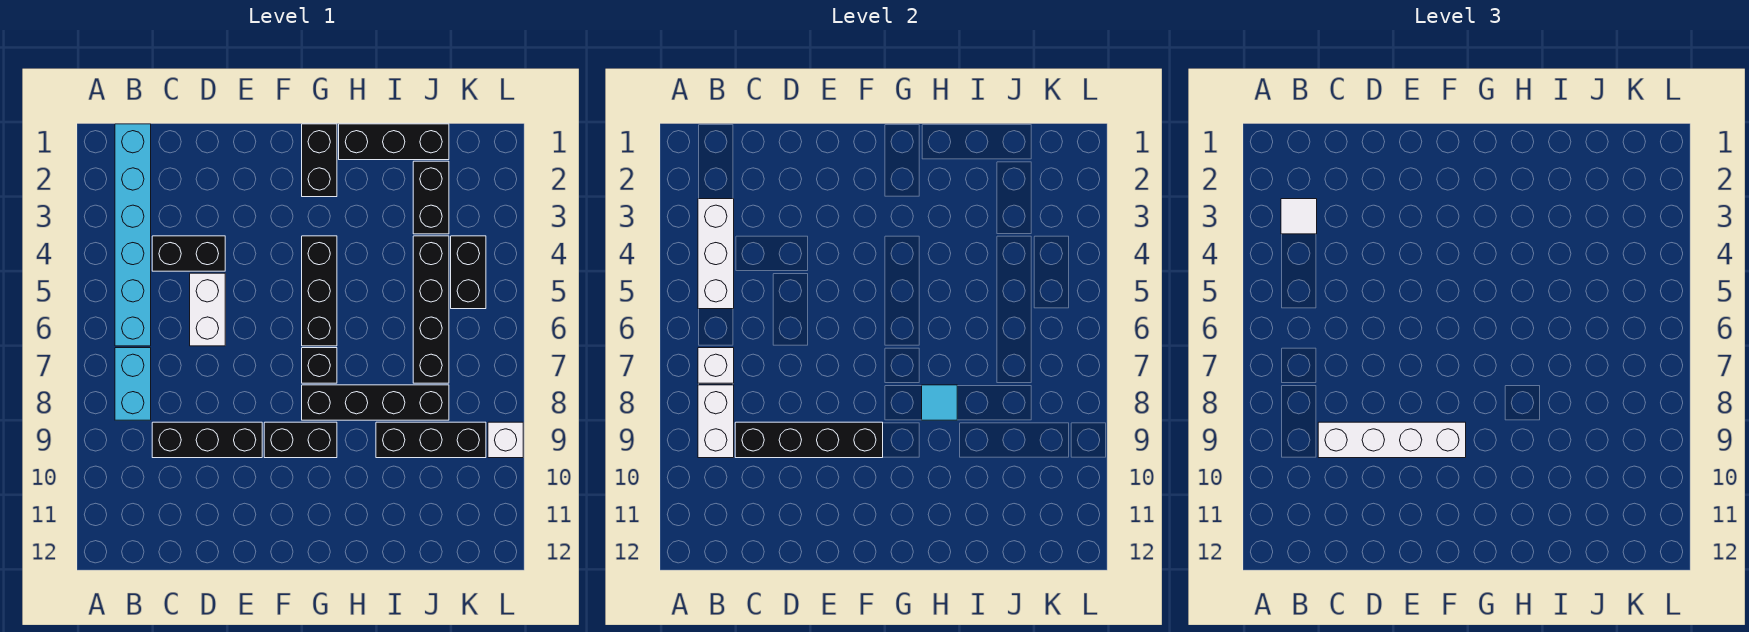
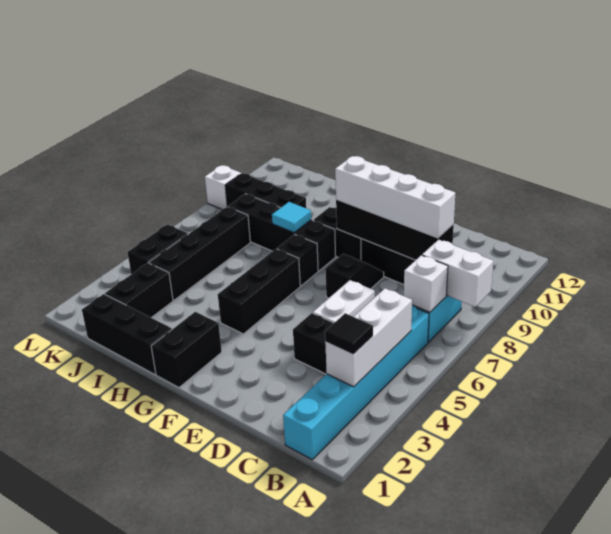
white 1x1 tile [1281,199,1317,234] -> black 1x1 tile [325,313,373,355]
white 1x2 brick [698,385,734,458] -> white 1x2 brick turned to [422,240,493,307]
none -> black 1x2 slope [325,254,384,298]

